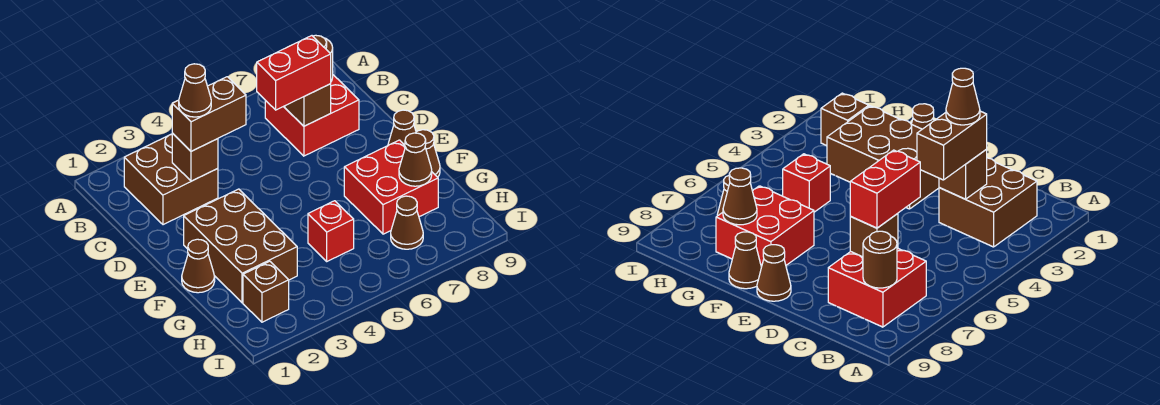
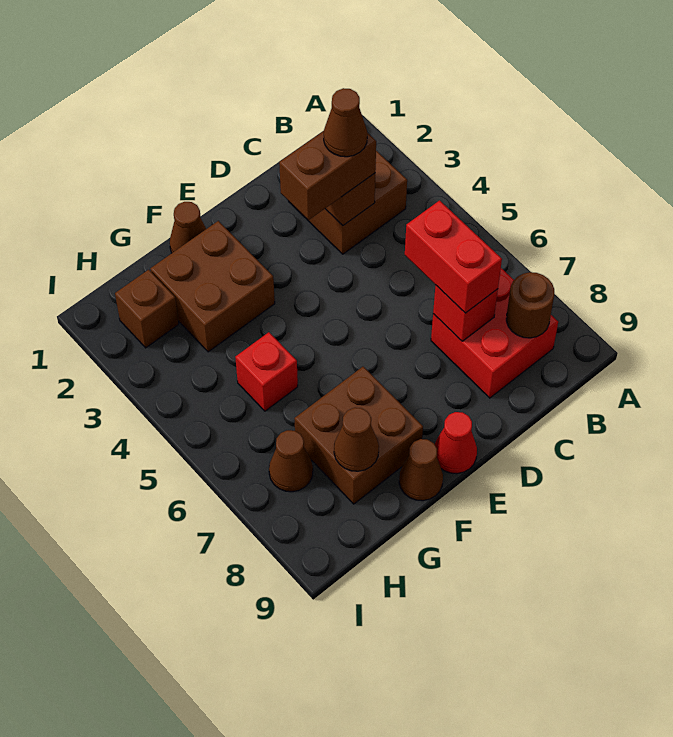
brown 1x2 brick [172,77,246,151] -> brown 1x2 brick turned to [279,131,376,220]
brown 1x1 brick [285,84,331,126] -> red 1x1 brick [433,285,498,341]
brown 2x3 brick [184,189,297,303] -> brown 2x2 brick [150,221,275,352]
brown 1x1 cone [388,110,416,145] -> red 1x1 cone [435,412,477,474]
red 2x2 brick [344,140,438,234] -> brown 2x2 brick [294,367,423,504]

